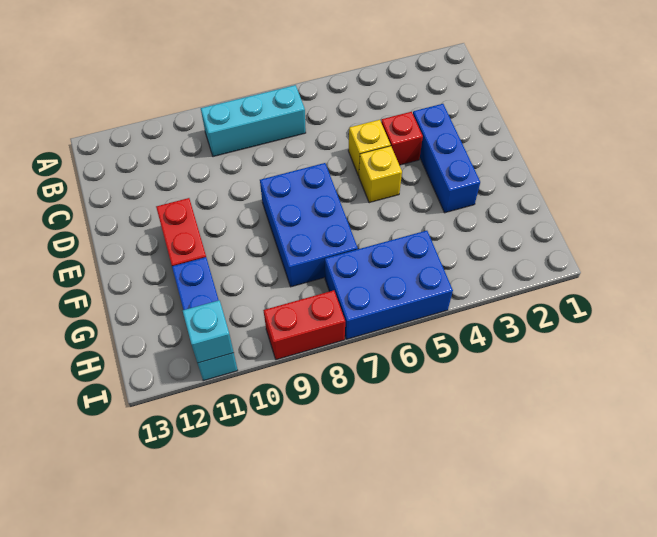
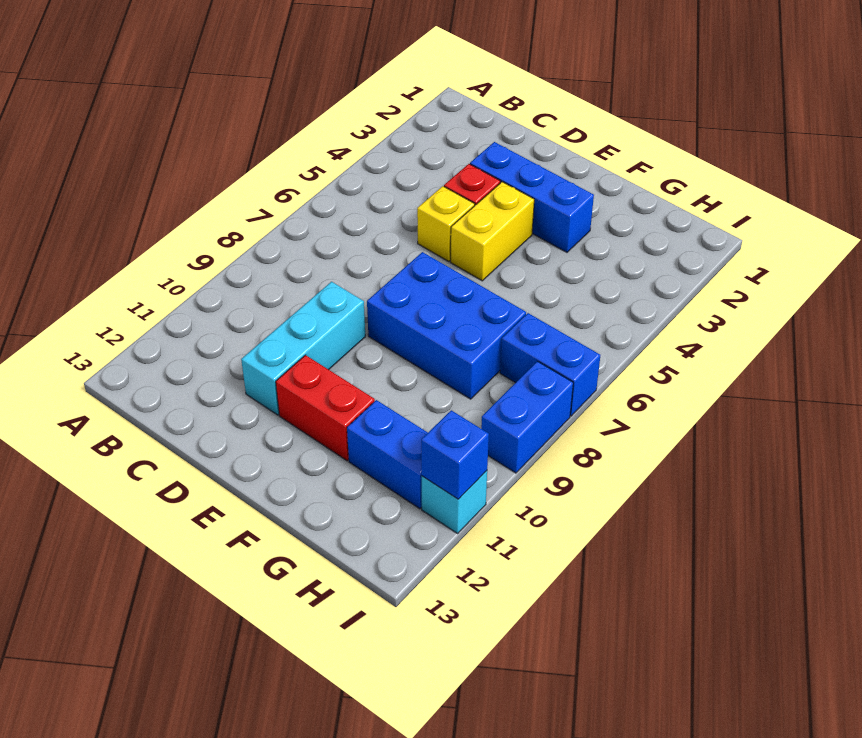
cyan 1x3 brick [201,85,306,157] -> cyan 1x3 brick moved to [241,282,365,415]
yellow 1x1 brick [359,146,402,203] -> yellow 1x2 brick [451,182,534,281]
blue 2x3 brick [325,231,453,339] -> blue 1x2 brick [500,313,600,416]
red 1x2 brick [263,290,345,360] -> blue 1x2 brick [481,361,573,473]
cyan 1x1 brick [183,300,234,363] -> blue 1x1 brick [421,410,489,499]

